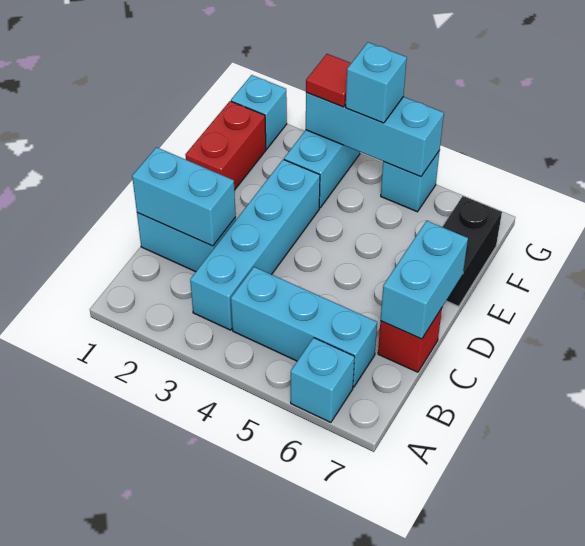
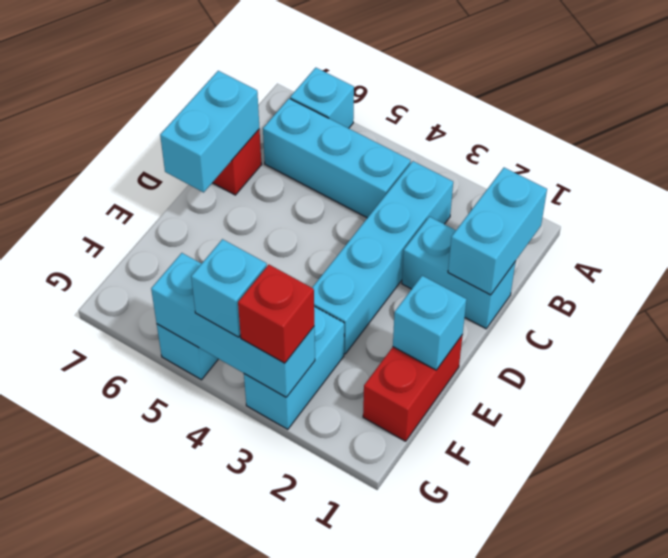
cyan 1x2 brick [132,147,236,246] -> cyan 1x2 brick turned to [448,168,547,295]
black 1x2 brick [443,196,502,306] -> none
cyan 1x1 brick [231,75,287,149] -> cyan 1x1 brick moved to [393,276,467,370]
red 1x1 tile [306,54,351,107] -> red 1x1 brick [238,265,314,363]

